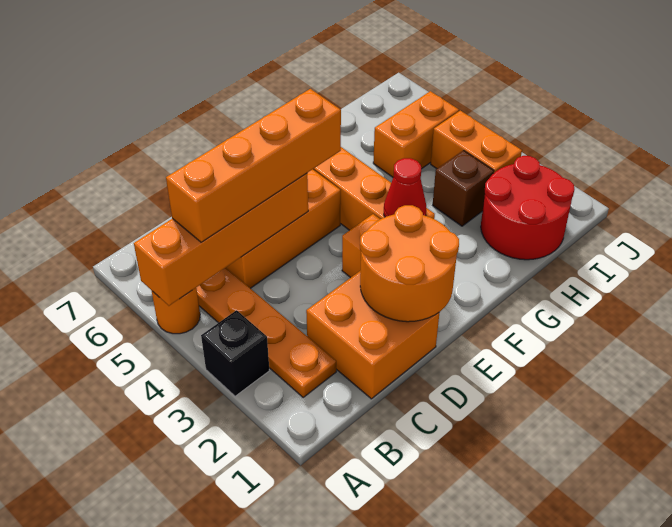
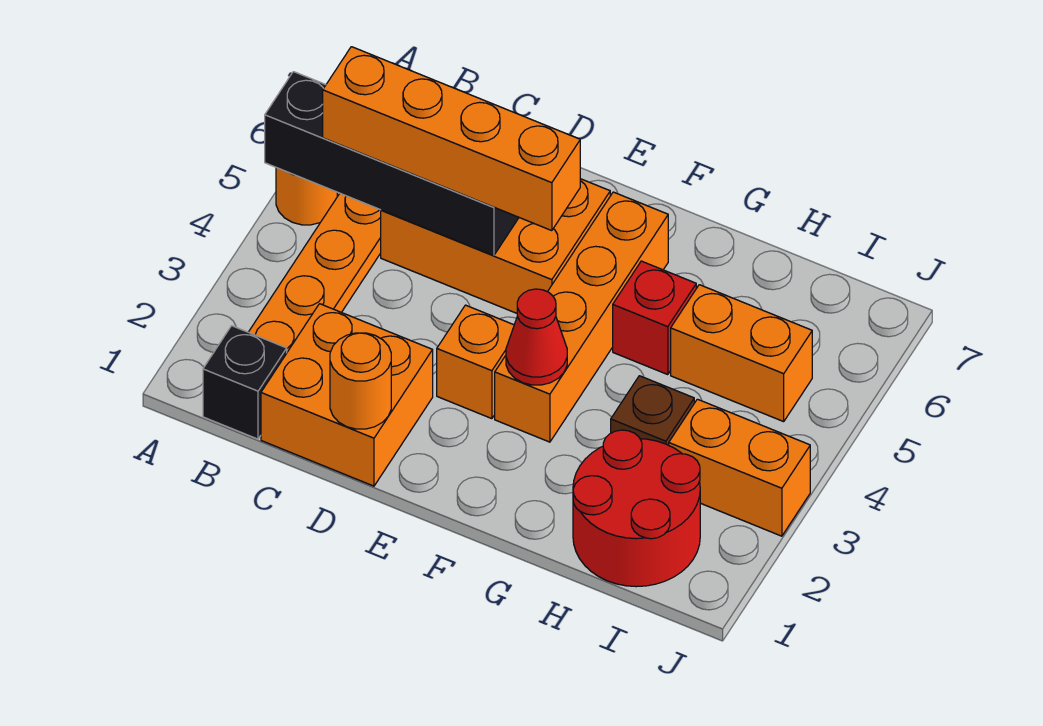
black 1x1 brick [201,310,270,396] -> black 1x1 brick moved to [203,326,287,439]
orange 1x4 brick [134,173,308,306] -> black 1x4 brick [265,72,519,256]
orange 2x2 round brick [360,205,459,322] -> orange 1x1 round brick [330,333,391,429]
none -> red 1x1 brick [613,261,696,375]
orange 1x2 brick [431,111,522,173] -> orange 1x2 brick turned to [669,399,810,536]

